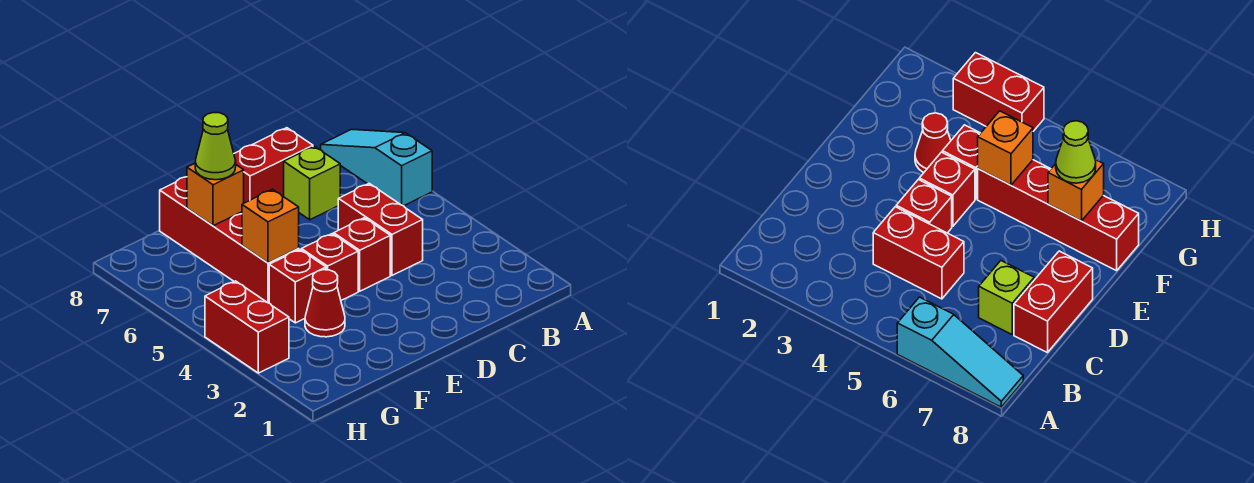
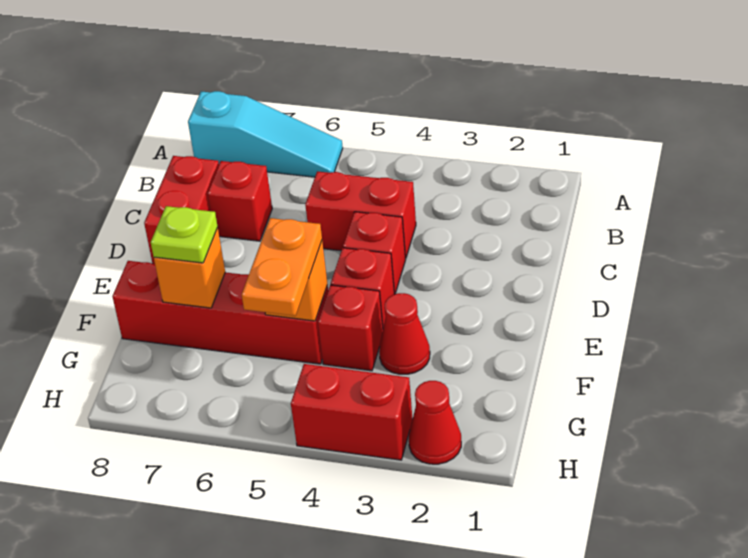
cyan 1x3 slope [321,129,432,206] -> cyan 1x3 slope turned to [188,91,343,177]
lime 1x1 brick [284,146,340,220] -> red 1x1 brick [207,161,272,241]
none -> orange 1x2 plate [242,218,322,316]
lime 1x1 cone [195,113,236,180] -> lime 1x1 plate [151,206,218,263]
none -> red 1x1 cone [409,381,461,464]

